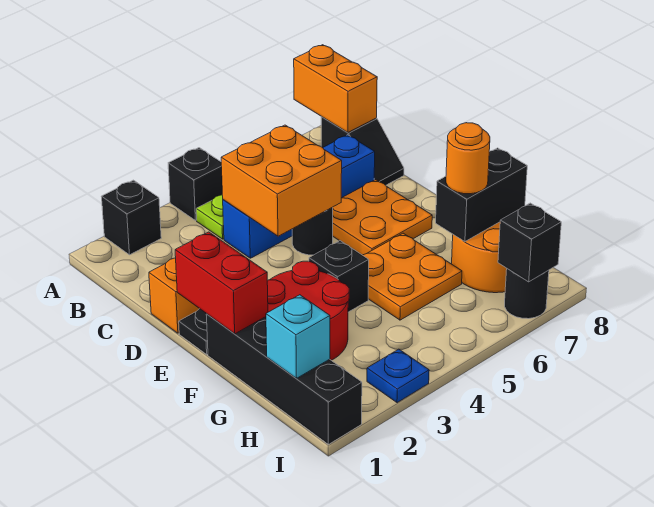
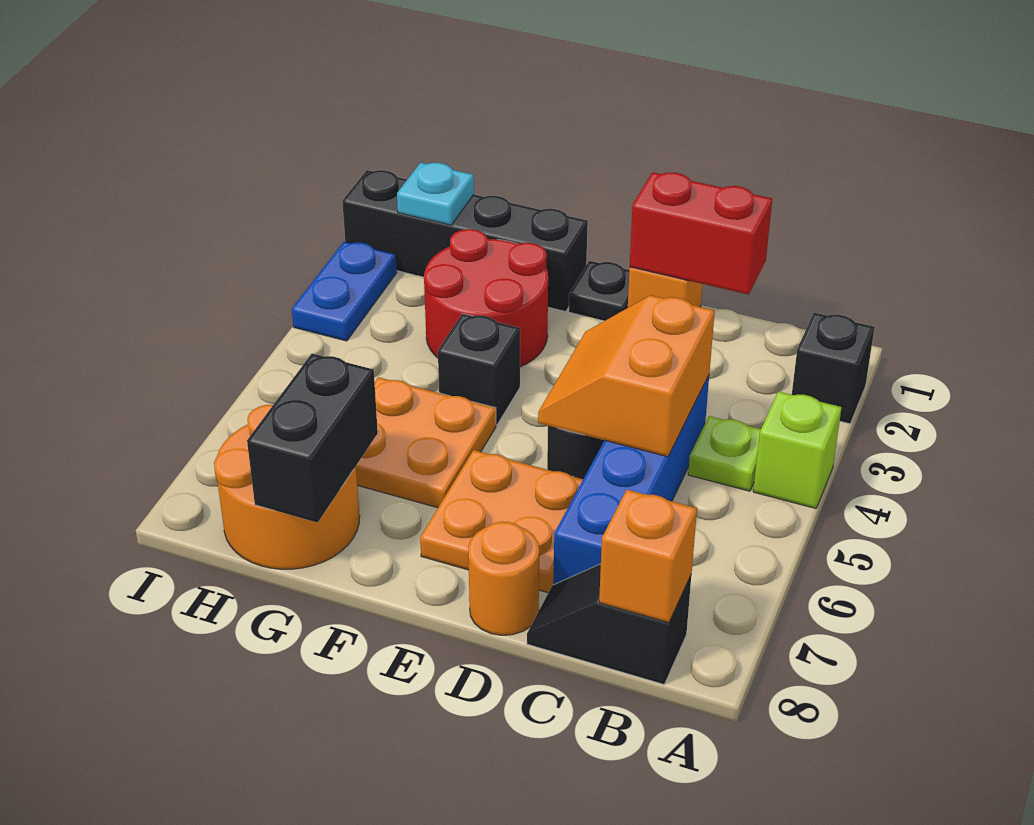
black 1x1 brick [168,148,222,220] -> lime 1x1 brick [753,391,842,508]
orange 1x2 brick [294,45,377,132] -> orange 1x1 brick [599,490,697,623]
orange 2x2 brick [221,125,342,236] -> orange 2x2 slope [538,295,715,457]
red 1x2 brick [175,232,268,334] -> red 1x2 brick moved to [630,172,772,295]
orange 1x1 round brick [446,123,490,194] -> orange 1x1 round brick moved to [468,522,539,635]
cyan 1x1 brick [266,295,330,378] -> cyan 1x1 plate [397,163,474,225]
blue 1x1 plate [367,349,429,403] -> blue 1x2 plate [292,242,397,341]
black 1x1 round brick [505,269,549,319] -> none
black 1x1 brick [498,203,561,282] -> none

